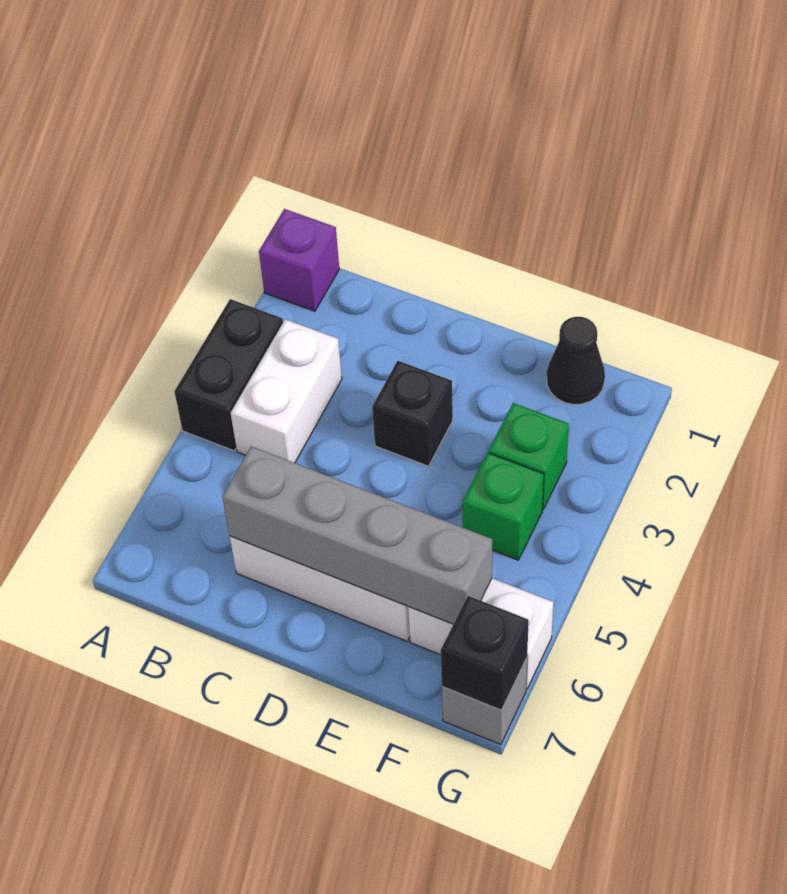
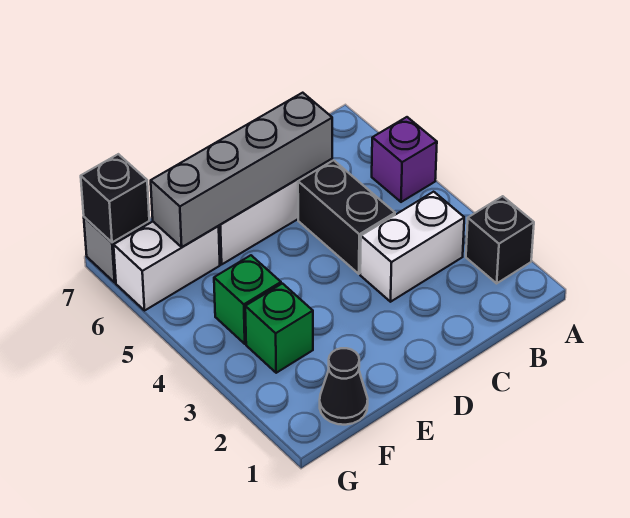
purple 1x1 brick [259,209,339,311] -> purple 1x1 brick moved to [372,117,437,202]
black 1x2 brick [174,299,283,451] -> black 1x2 brick moved to [298,160,395,274]
white 1x2 brick [231,319,342,463] -> white 1x2 brick turned to [360,192,464,302]
black 1x1 brick [372,361,453,466] -> black 1x1 brick moved to [466,196,534,283]

